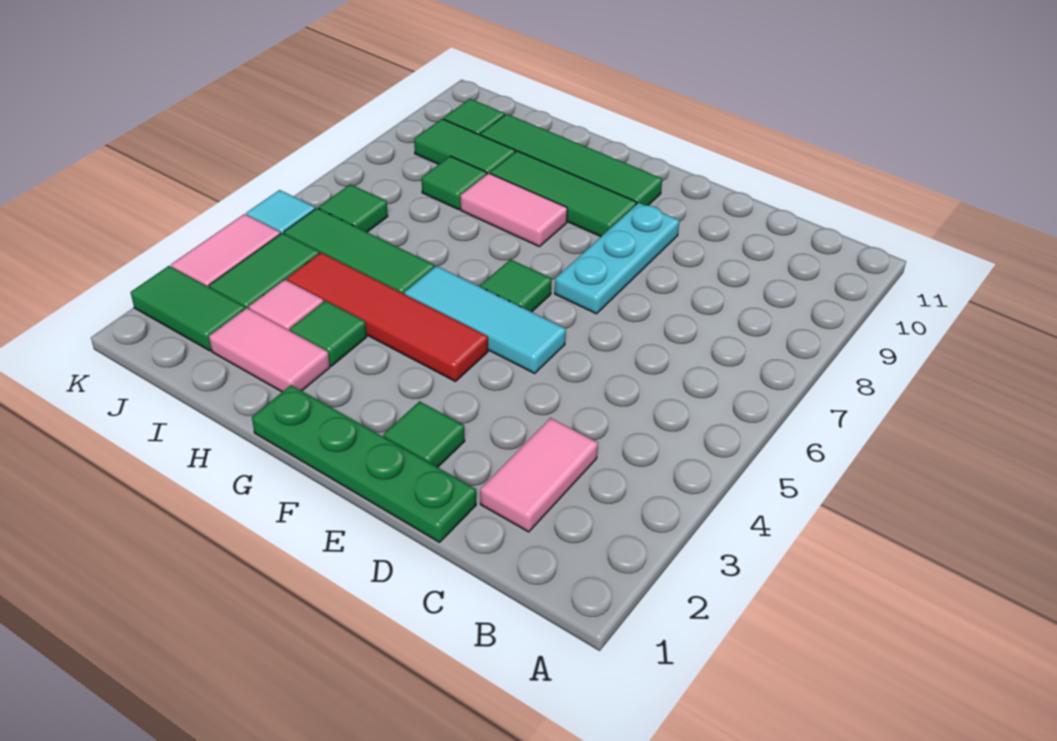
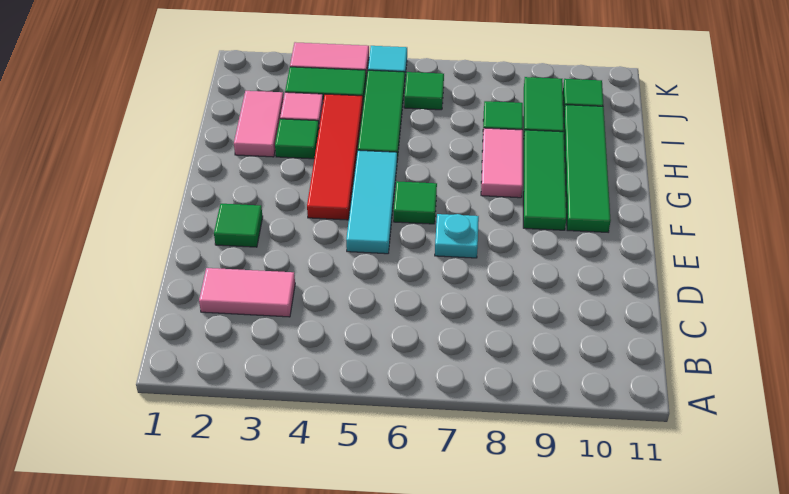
green 1x4 plate [252,385,476,542] -> none
cyan 1x3 plate [555,203,680,314] -> cyan 1x1 plate [435,214,479,258]
green 1x2 tile [131,266,245,351] -> none

